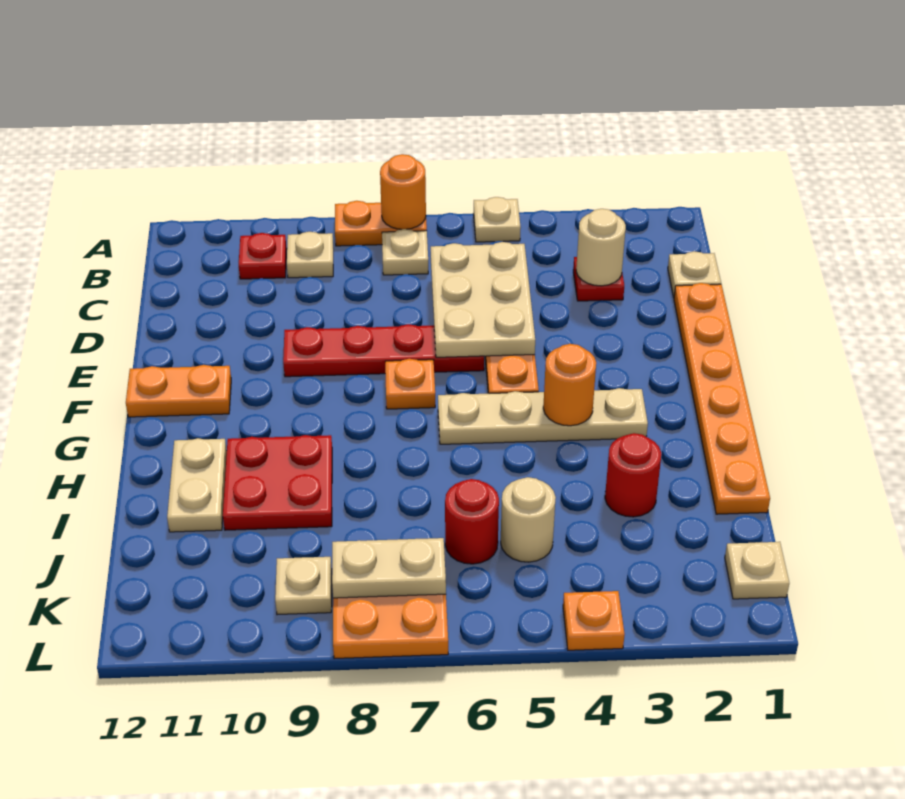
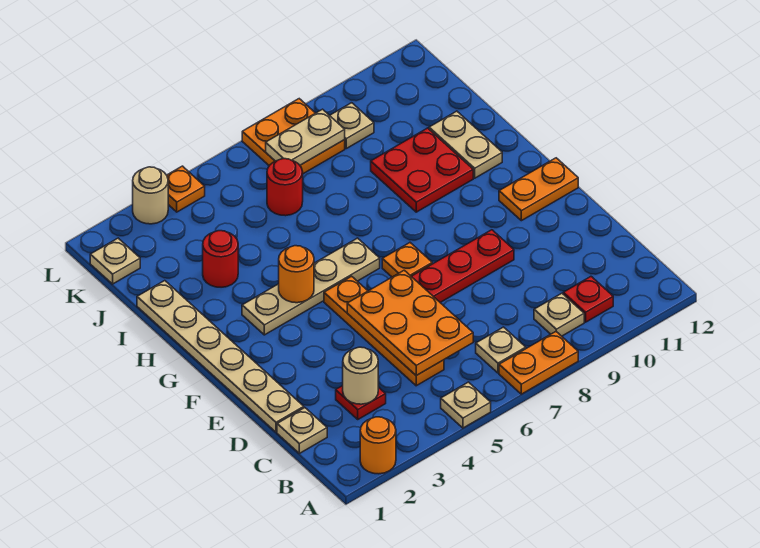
orange 1x1 round brick [380,154,426,229] -> orange 1x1 round brick moved to [360,417,396,474]
tan 2x3 plate [431,242,535,357] -> orange 2x3 plate [347,270,473,375]
orange 1x6 plate [674,283,770,514] -> tan 1x6 plate [137,281,304,432]
tan 1x1 round brick [501,477,556,562] -> tan 1x1 round brick moved to [133,167,168,224]

